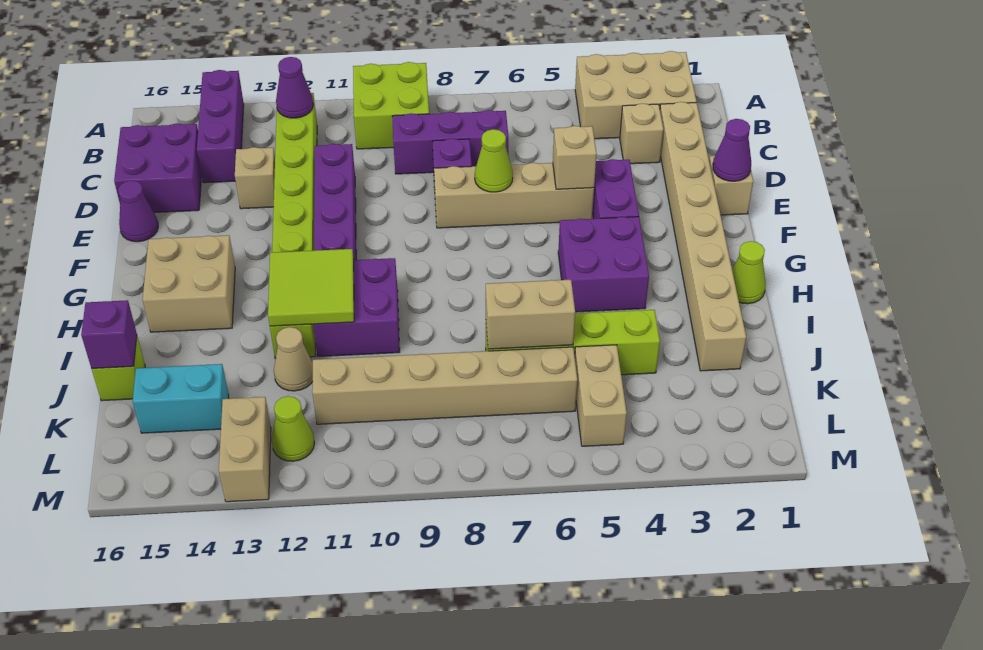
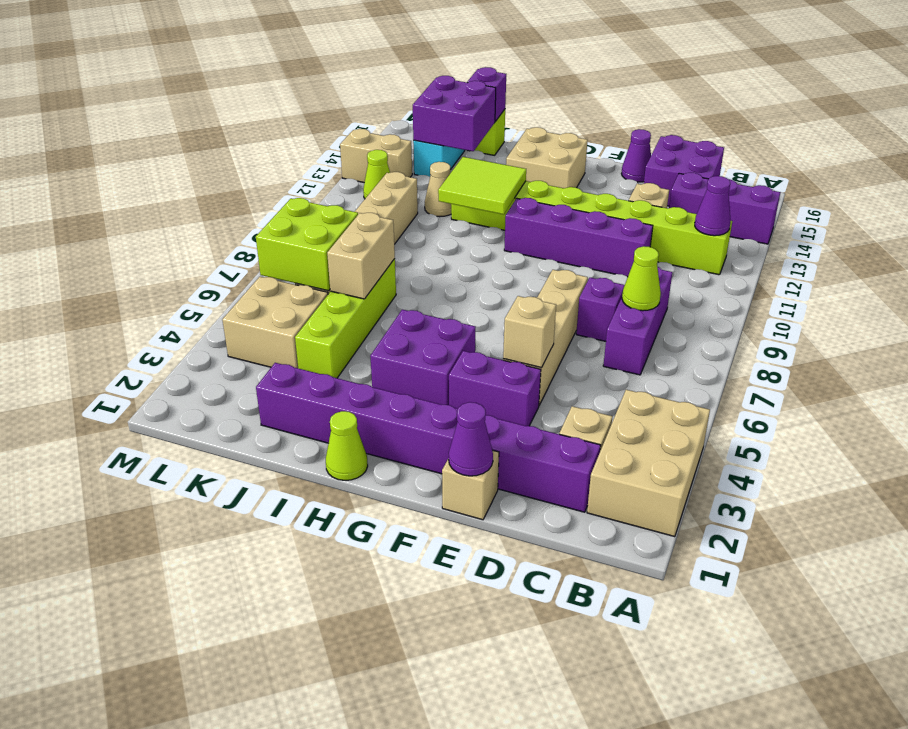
lime 2x2 brick [353,62,429,149] -> lime 2x2 brick moved to [256,198,358,291]
tan 1x8 brick [660,102,746,371] -> purple 1x8 brick [256,363,601,512]
lime 1x1 cone [475,129,513,192] -> lime 1x1 cone moved to [622,246,661,311]
purple 2x2 brick [313,258,400,356] -> purple 2x2 brick moved to [413,76,496,151]
tan 1x2 brick [575,345,627,446] -> tan 2x2 brick [222,277,328,368]

